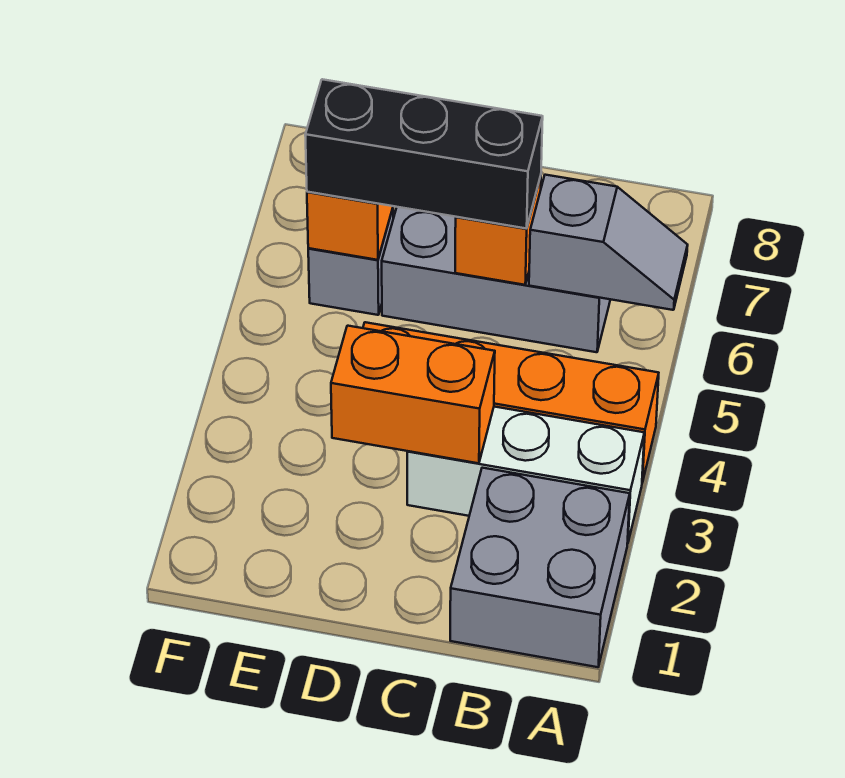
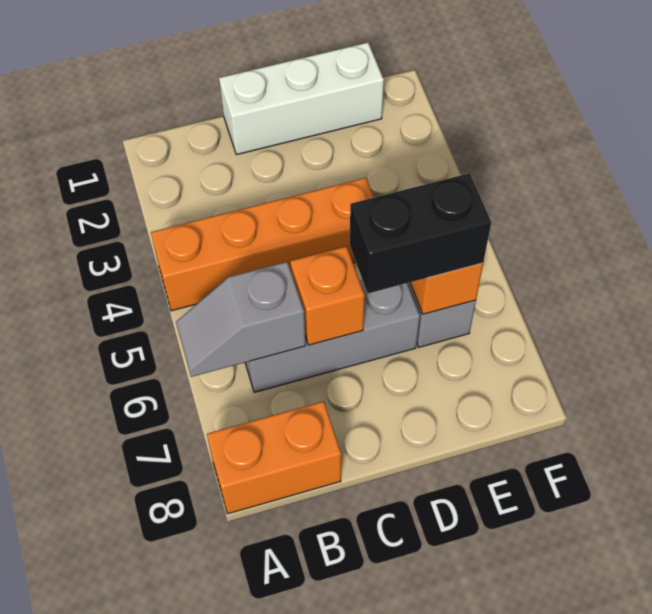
grey 2x2 brick [450,468,630,667] -> none
white 1x3 brick [407,407,644,544] -> white 1x3 brick moved to [219,43,384,155]
orange 1x2 brick [331,326,495,463] -> orange 1x2 brick moved to [207,401,341,514]
black 1x3 brick [305,79,543,229] -> black 1x2 brick [350,173,491,293]

